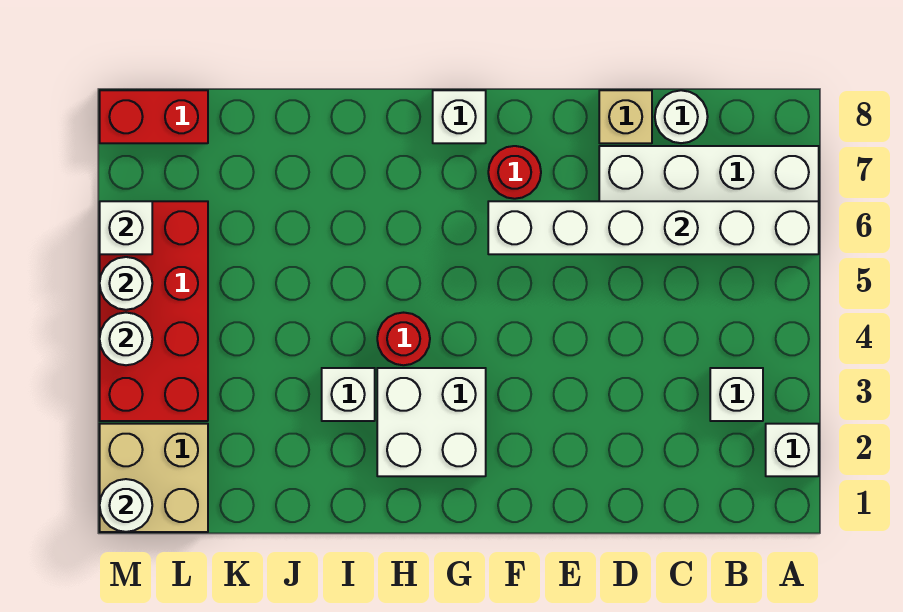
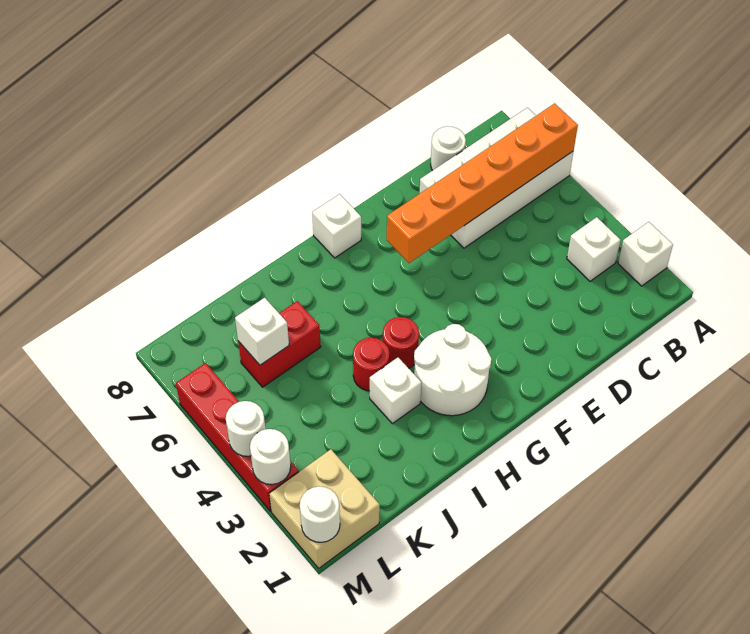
white 1x6 brick [488,201,819,254] -> orange 1x6 brick [387,103,578,263]
tan 1x1 brick [599,90,652,143] -> none
red 1x1 round brick [488,146,541,199] -> red 1x1 round brick moved to [353,338,389,391]
white 2x2 brick [377,368,486,476] -> white 2x2 round brick [414,324,491,416]
red 2x4 brick [100,201,208,421] -> red 1x4 brick [176,363,298,511]
red 1x2 brick [100,90,208,143] -> red 1x2 brick moved to [238,301,321,387]
white 1x1 round brick [100,257,152,310] -> white 1x1 round brick moved to [250,429,291,485]
white 1x1 brick [100,201,152,254] -> white 1x1 brick moved to [235,298,289,365]

